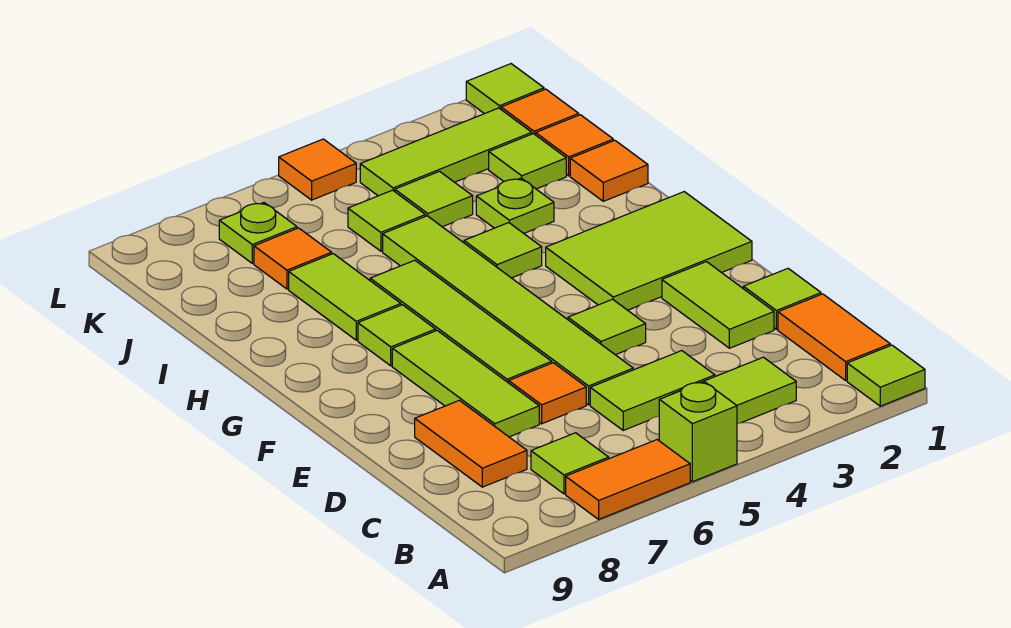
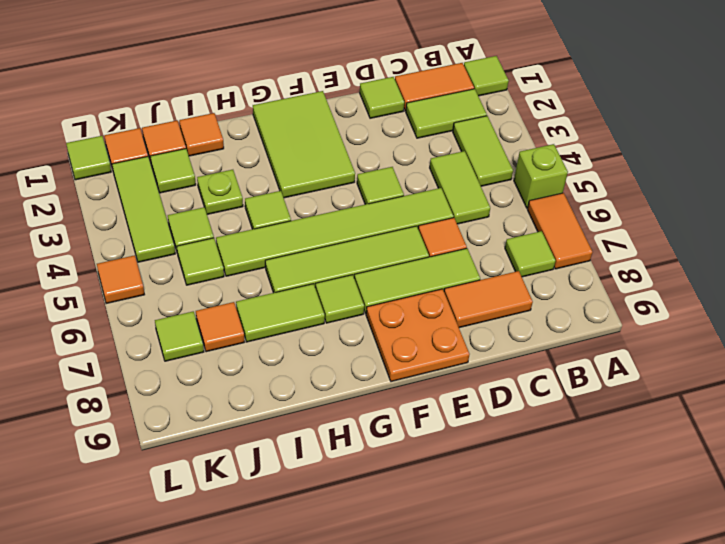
lime 1x2 tile [662,262,774,348] -> lime 1x2 tile moved to [406,89,487,138]
none -> orange 2x2 plate [366,289,470,382]
lime 1x1 plate [219,203,297,263] -> lime 1x1 tile [155,311,204,361]

